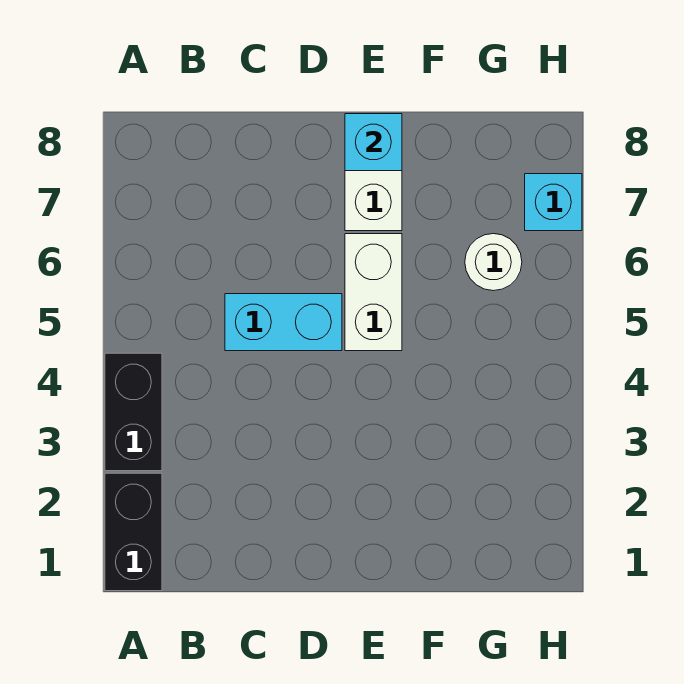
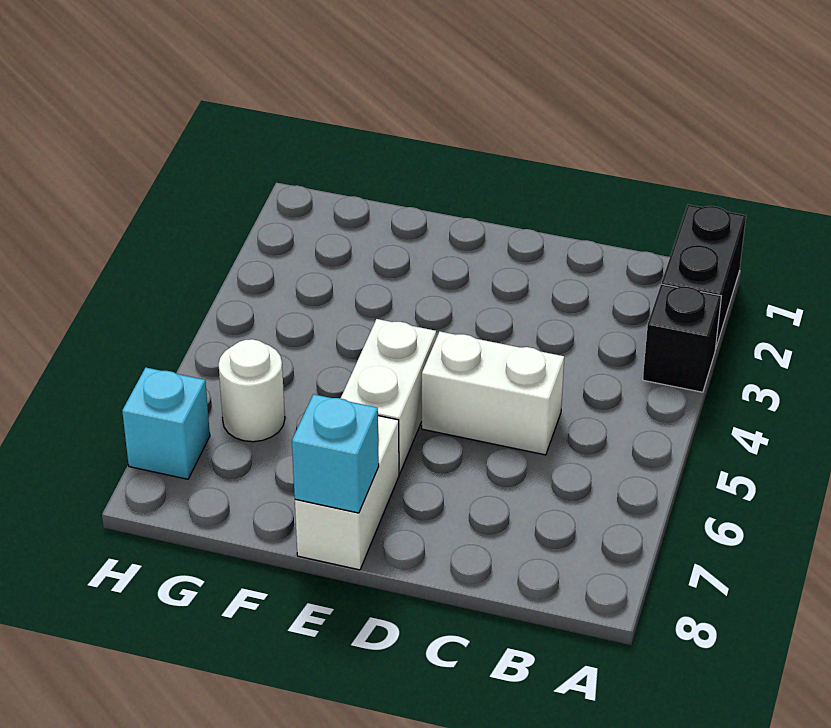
black 1x2 brick [105,353,162,471] -> black 1x1 brick [643,284,721,392]
cyan 1x2 brick [225,294,342,351] -> white 1x2 brick [422,331,564,455]

